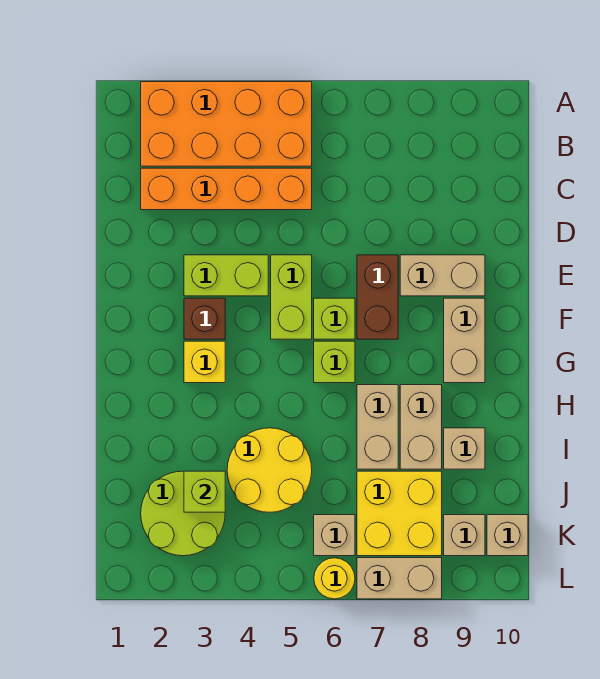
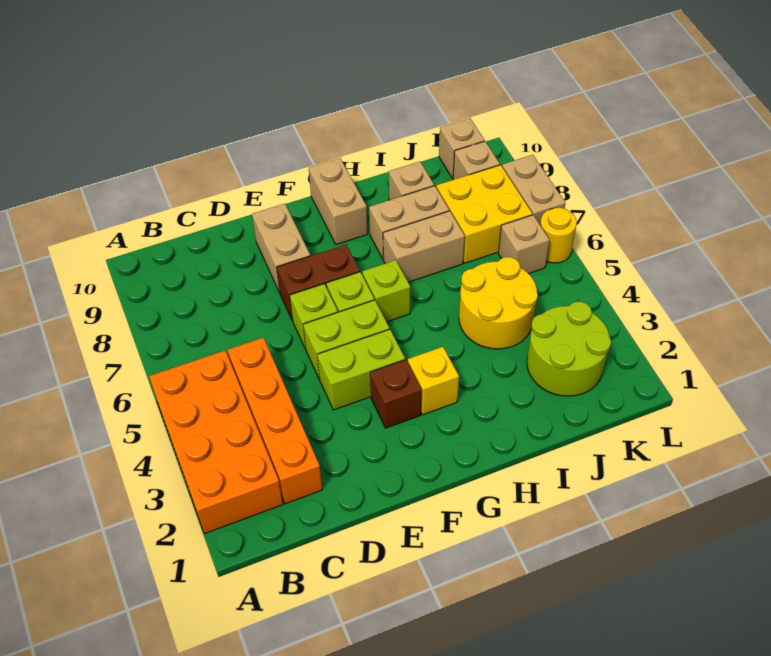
lime 1x2 brick [184,255,268,296] -> lime 1x2 brick turned to [317,329,405,410]
tan 1x2 brick [444,298,485,383] -> tan 1x2 brick turned to [309,158,368,245]
lime 1x1 brick [184,471,225,512] -> lime 1x1 brick moved to [290,284,338,349]

